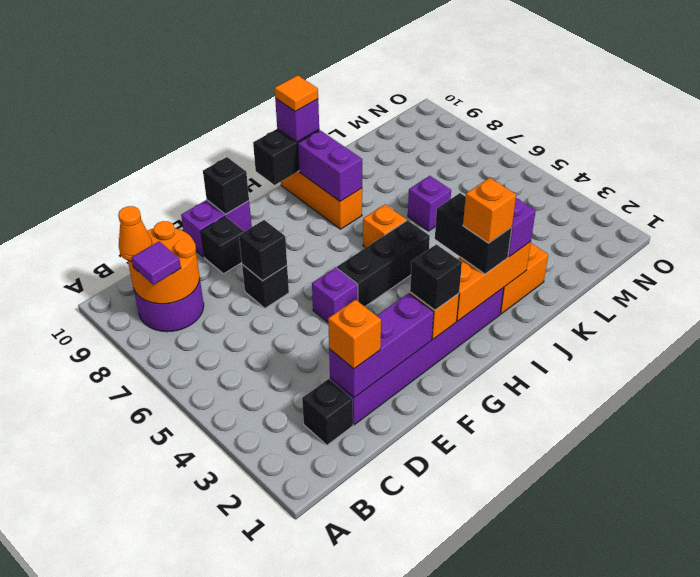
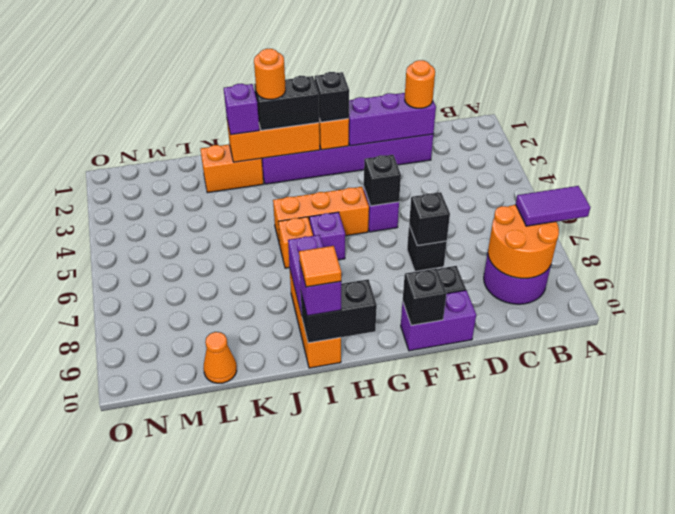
purple 1x1 tile [132,242,181,285] -> purple 1x2 tile [516,186,590,226]
orange 1x1 cone [118,206,153,261] -> orange 1x1 cone moved to [203,332,237,383]
black 1x1 brick [302,379,353,445] -> black 1x1 brick moved to [364,155,401,206]
orange 1x1 brick [328,300,381,369] -> orange 1x1 round brick [405,60,435,108]
black 1x3 brick [337,220,430,306] -> orange 1x3 brick [273,187,369,245]
black 1x2 brick [435,193,512,274] -> black 1x2 brick turned to [254,76,319,130]
orange 1x1 brick [463,178,516,243] -> orange 1x1 round brick [254,49,286,99]
purple 1x1 brick [408,176,451,231] -> purple 1x1 brick moved to [309,212,345,260]

